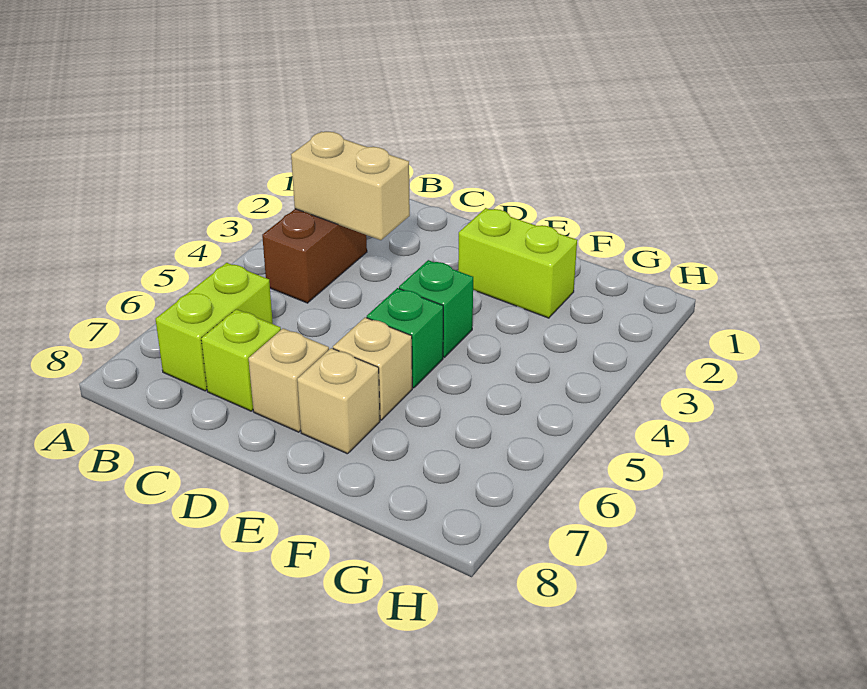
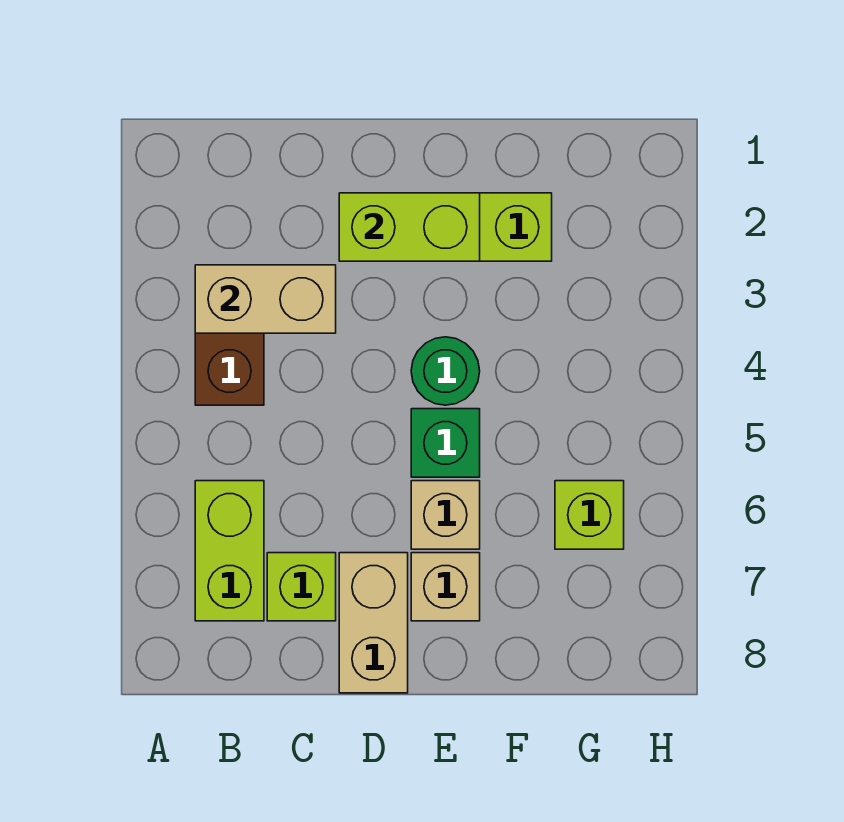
none -> lime 1x2 brick [339,193,480,261]
tan 1x1 brick [249,328,329,432] -> tan 1x2 brick [339,553,408,693]
green 1x1 brick [399,260,473,358] -> green 1x1 round brick [411,337,480,405]
none -> lime 1x1 brick [555,481,624,549]

